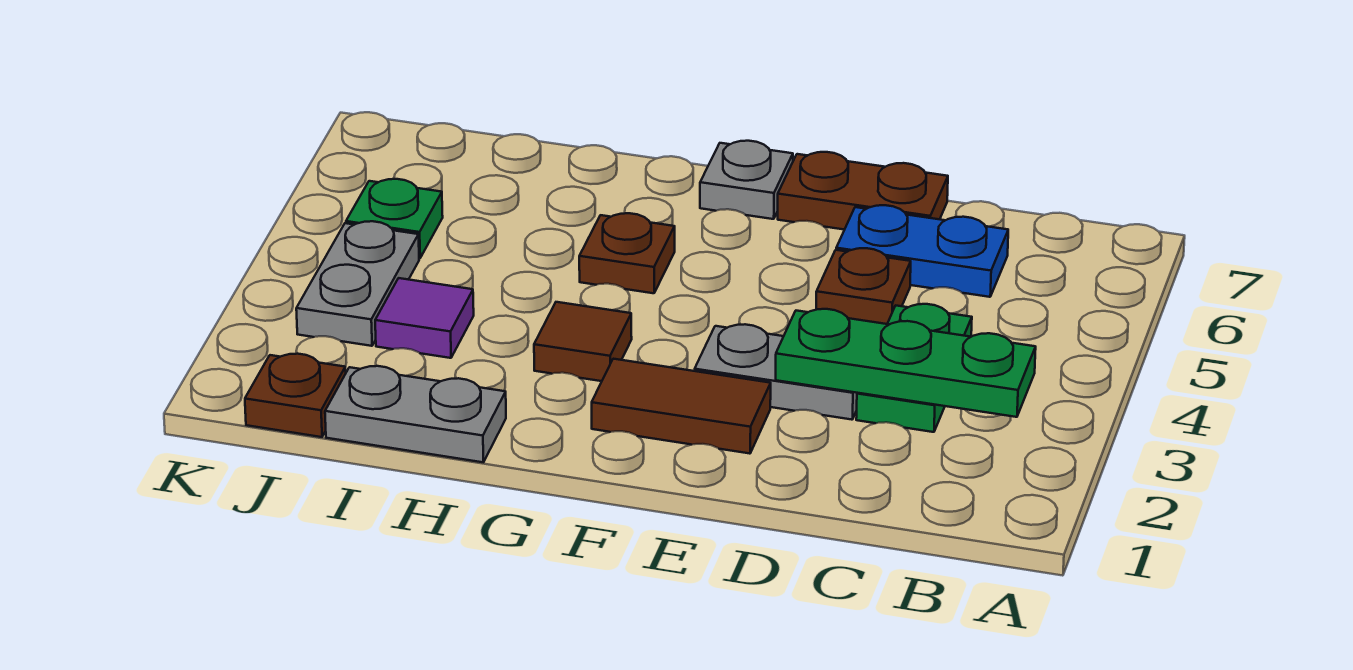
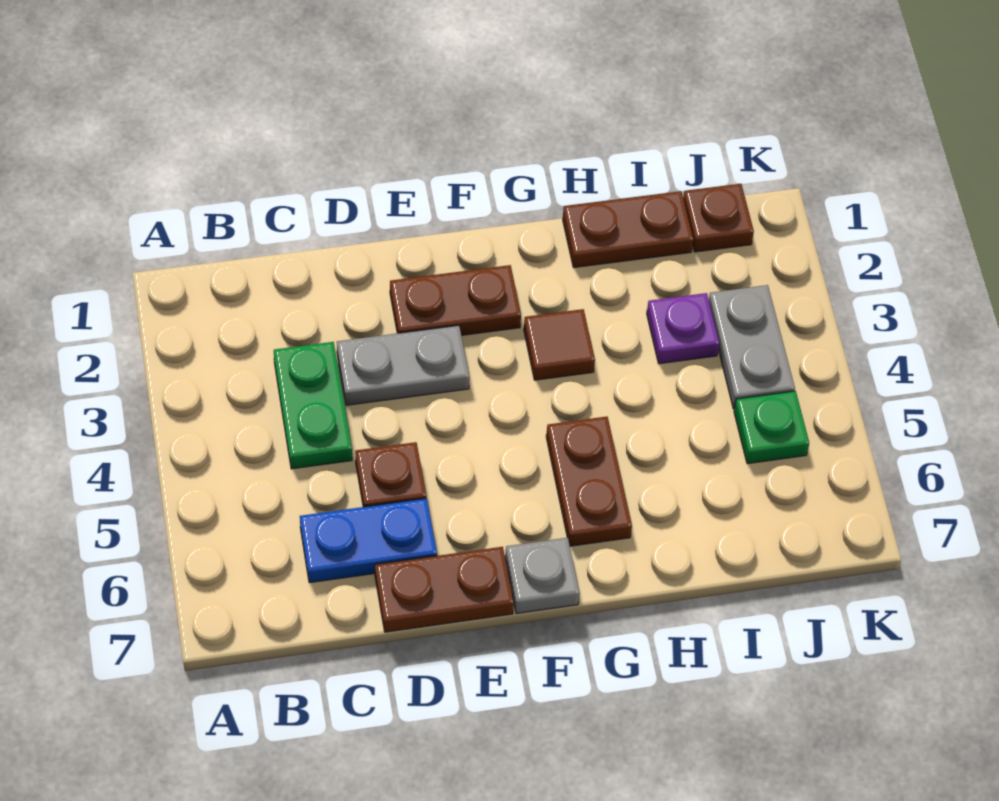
green 1x3 plate [776,309,1036,417] -> none
brown 1x2 tile [592,359,771,454] -> brown 1x2 plate [390,265,521,335]
brown 1x1 plate [579,213,675,293] -> brown 1x2 plate [546,417,632,546]
grey 1x2 plate [325,366,506,462] -> brown 1x2 plate [563,191,693,268]
purple 1x1 tile [375,278,474,358] -> purple 1x1 plate [647,293,719,364]

